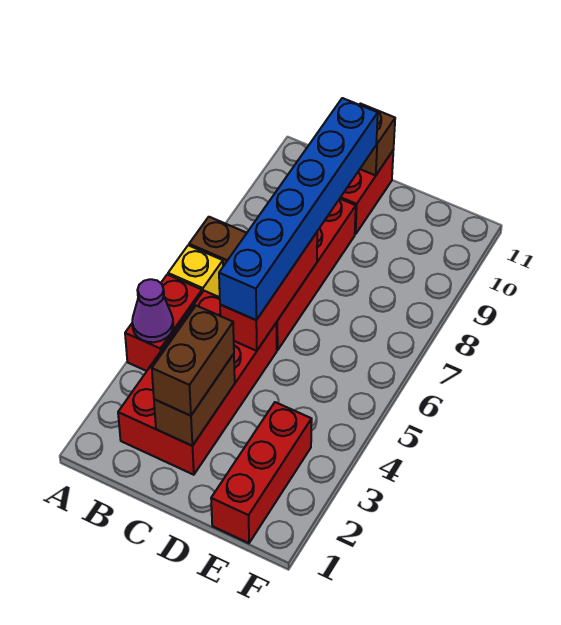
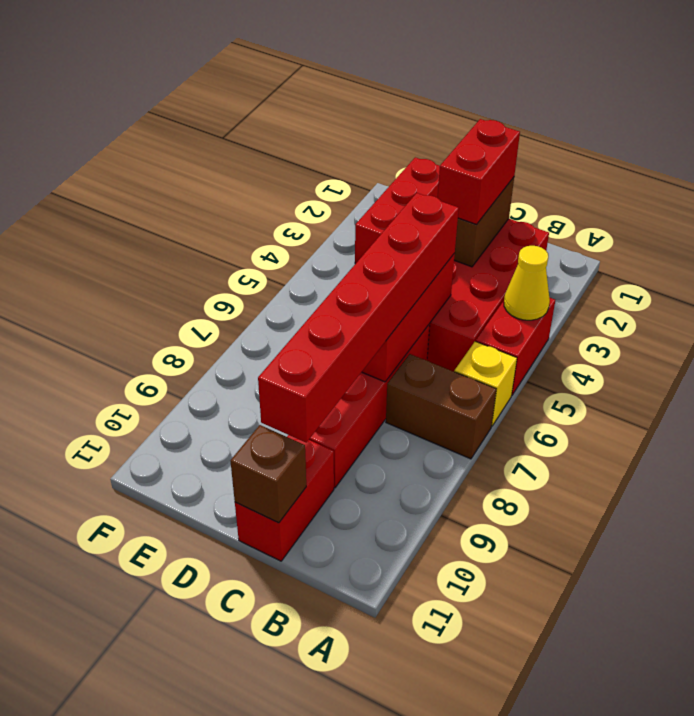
purple 1x1 cone [132,279,173,342] -> yellow 1x1 cone [504,246,550,320]
brown 1x2 brick [152,306,234,416] -> red 1x2 brick [438,119,520,224]
blue 1x6 brick [219,98,378,320] -> red 1x6 brick [258,193,459,442]

